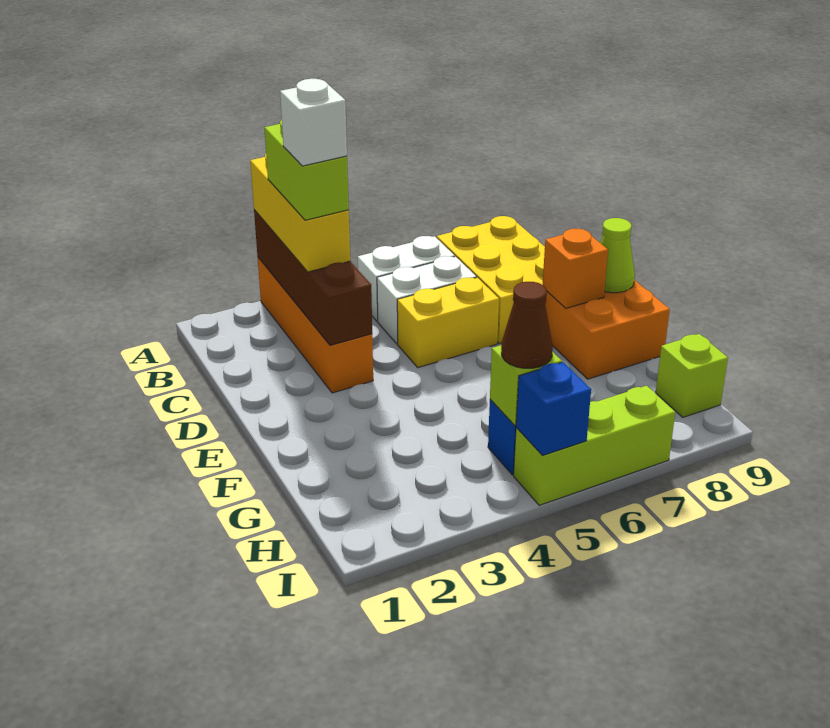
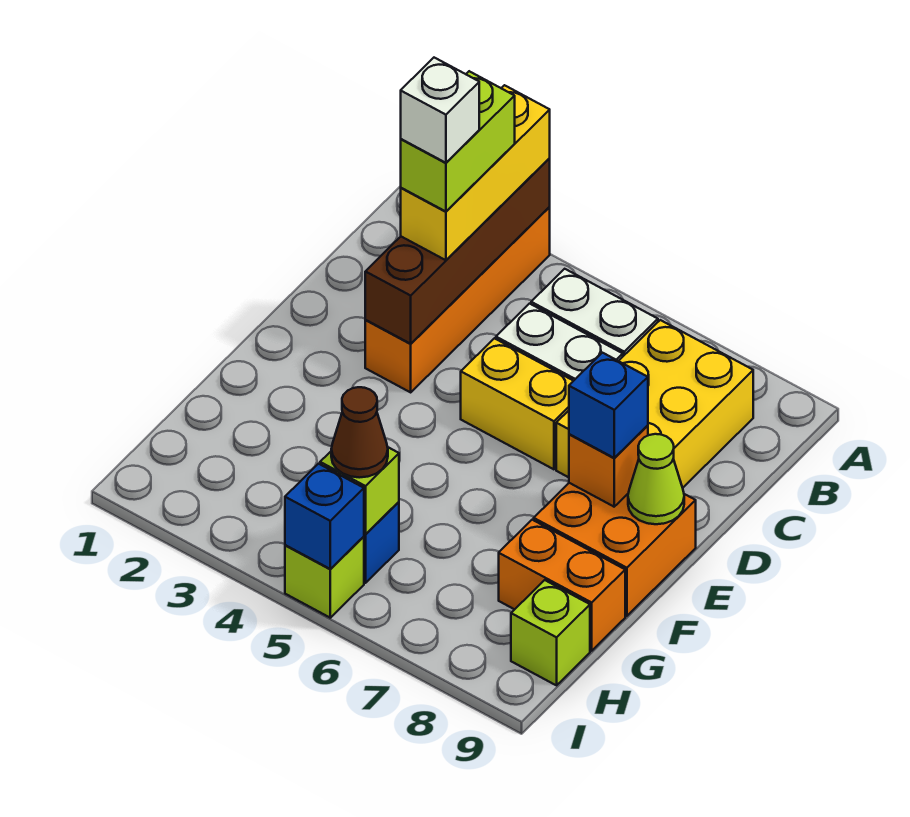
none -> blue 1x1 brick [569,353,648,458]
none -> orange 1x2 brick [499,520,625,651]
lime 1x3 brick [514,386,675,505] -> lime 1x1 brick [285,537,364,618]

